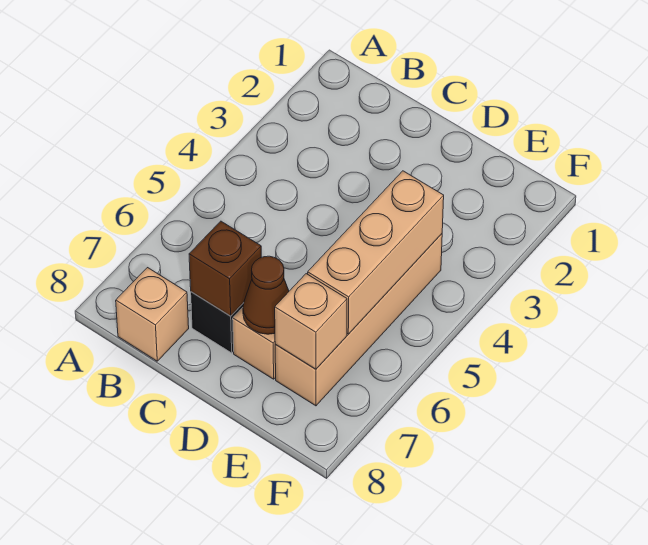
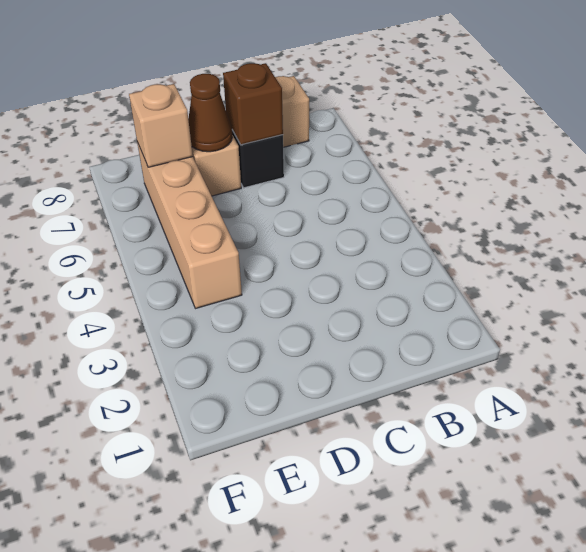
tan 1x3 brick [308,171,444,334] -> none

